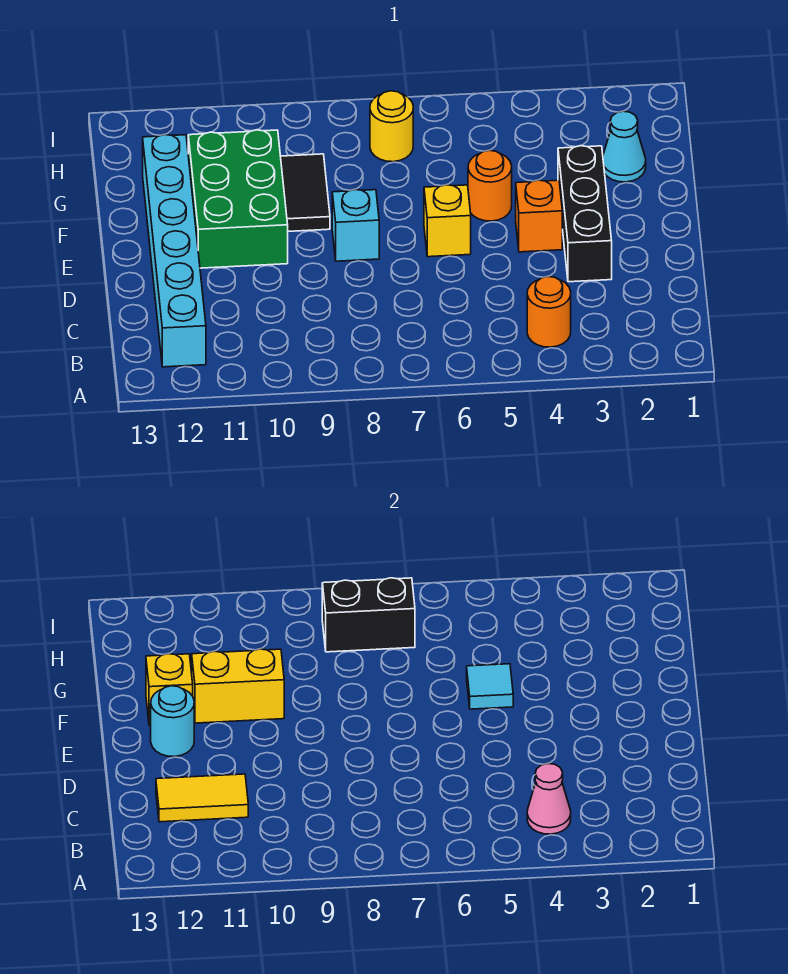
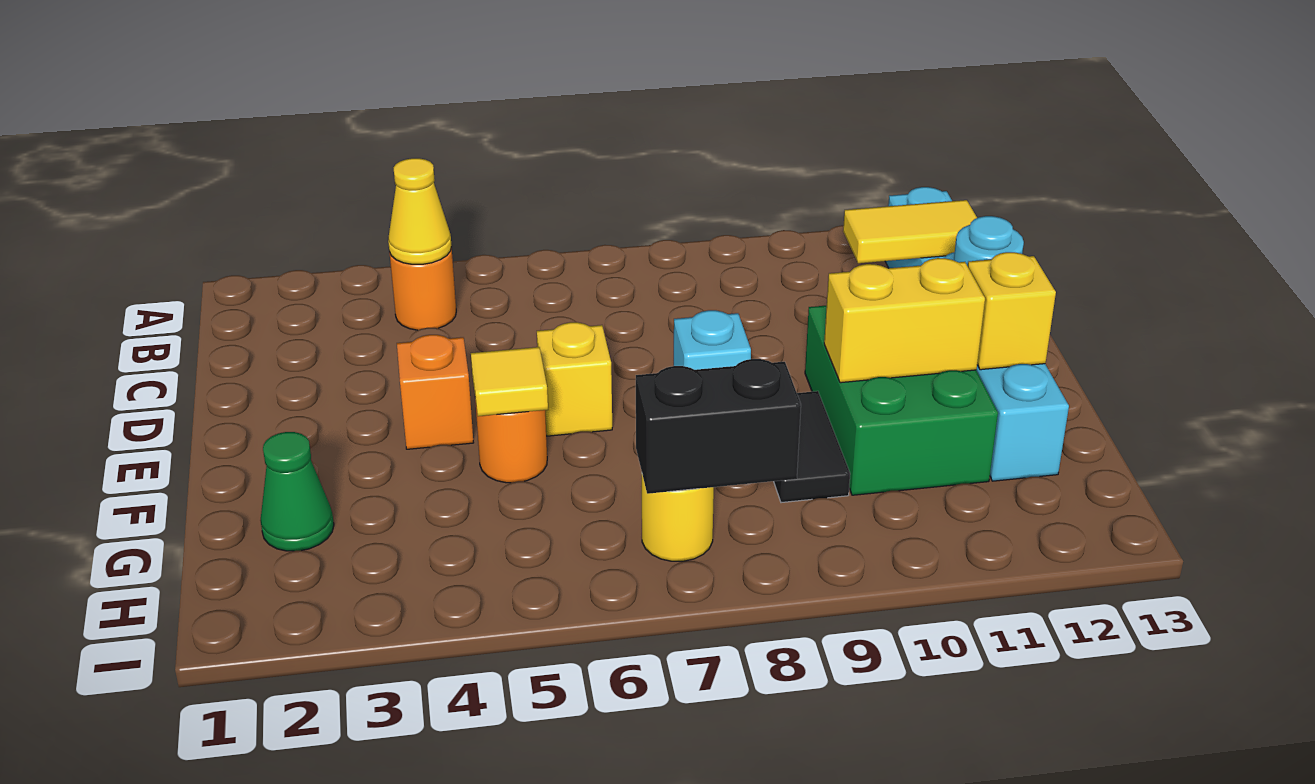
pink 1x1 cone [527,764,571,834] -> yellow 1x1 cone [388,158,452,264]
black 1x3 brick [558,146,612,282] -> none
cyan 1x1 tile [467,664,513,709] -> yellow 1x1 tile [471,347,548,416]
cyan 1x1 cone [603,111,646,182] -> green 1x1 cone [260,432,334,551]

